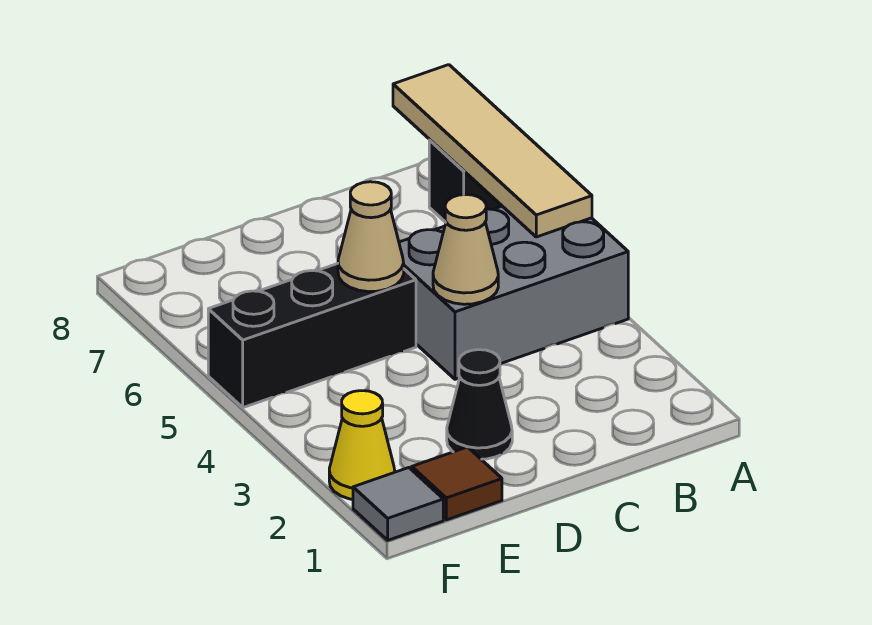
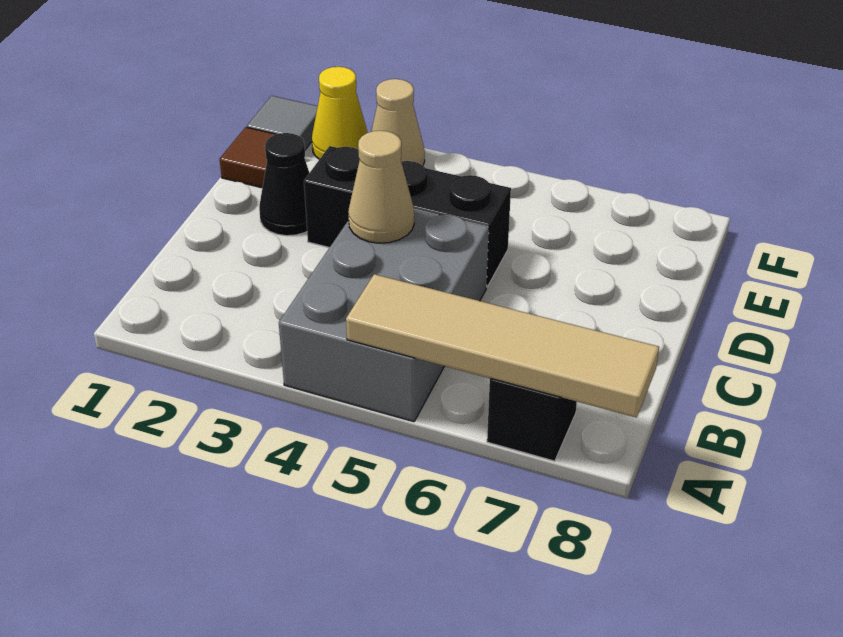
black 1x3 brick [208,264,416,408] -> black 1x3 brick turned to [304,146,511,287]
tan 1x1 cone [338,182,404,292] -> tan 1x1 cone moved to [371,79,425,165]

